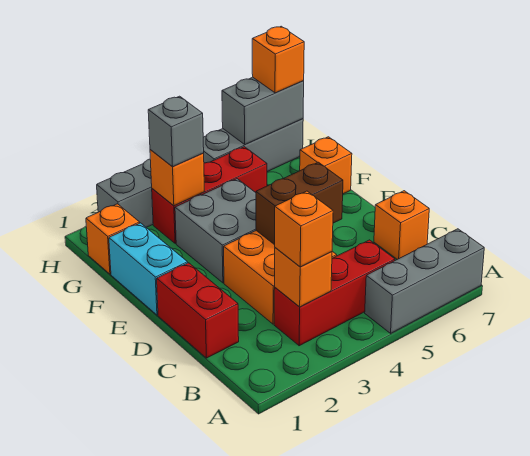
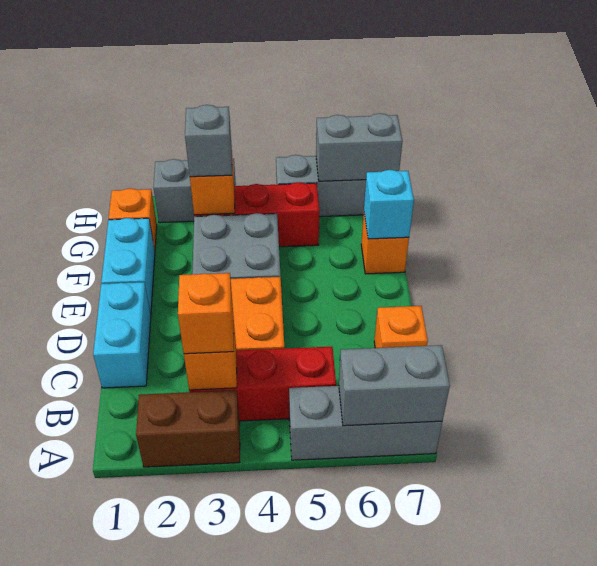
none -> grey 1x2 brick [339,345,450,426]
red 1x2 brick [157,263,239,358] -> cyan 1x2 brick [93,282,151,388]
brown 1x2 brick [256,162,343,245] -> brown 1x2 brick moved to [136,390,240,467]
none -> cyan 1x1 brick [364,170,414,239]
orange 1x1 brick [252,26,304,93] -> none

